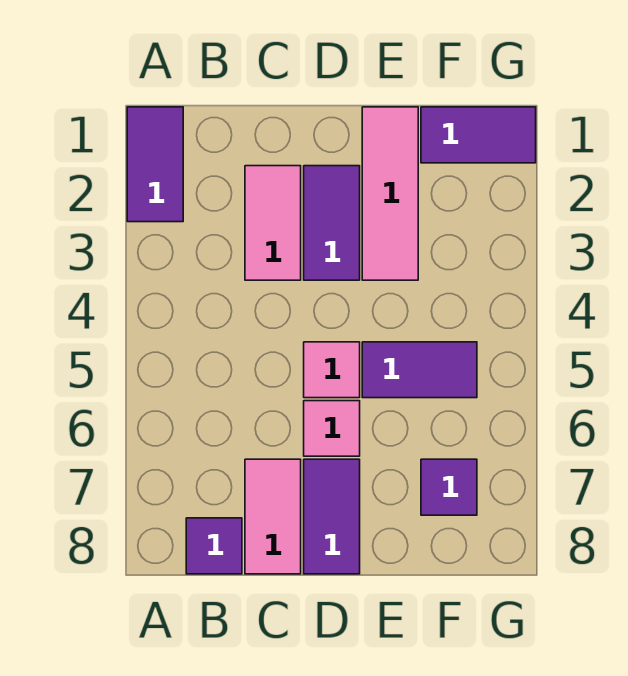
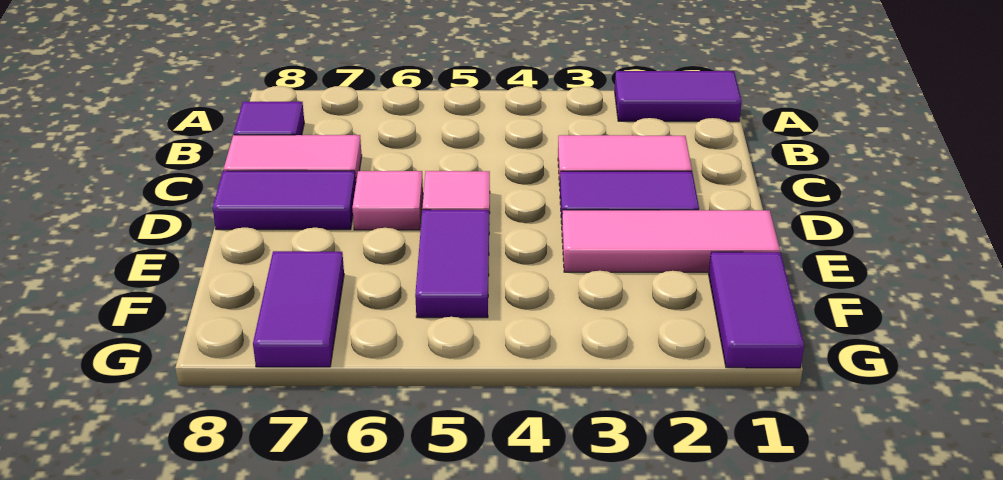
purple 1x1 tile [421,459,477,515] -> purple 1x2 tile [253,251,344,367]

